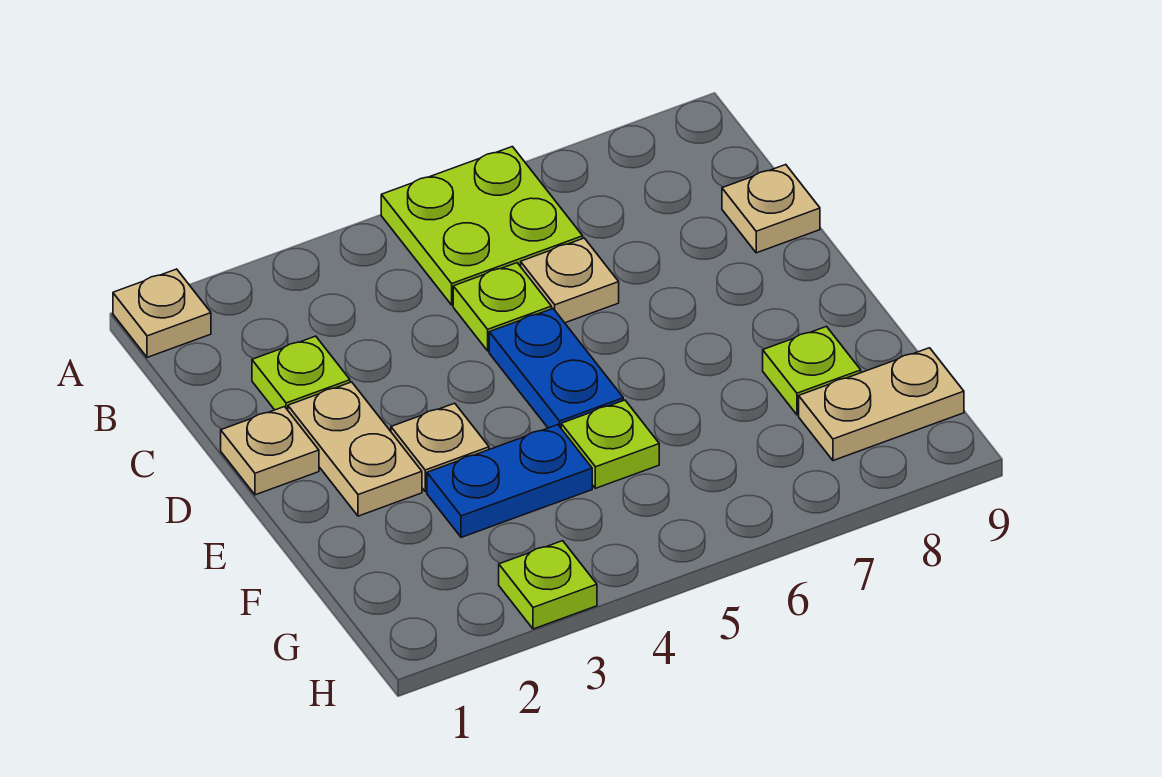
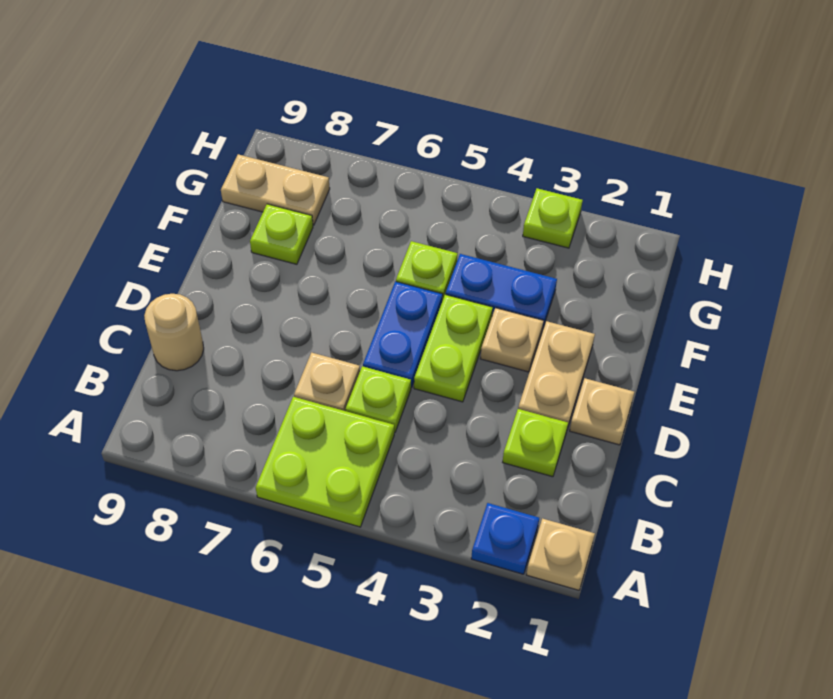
none -> blue 1x1 plate [471,503,539,574]
tan 1x1 plate [722,165,820,253] -> tan 1x1 round brick [144,294,204,371]
none -> lime 1x2 plate [414,295,493,402]

